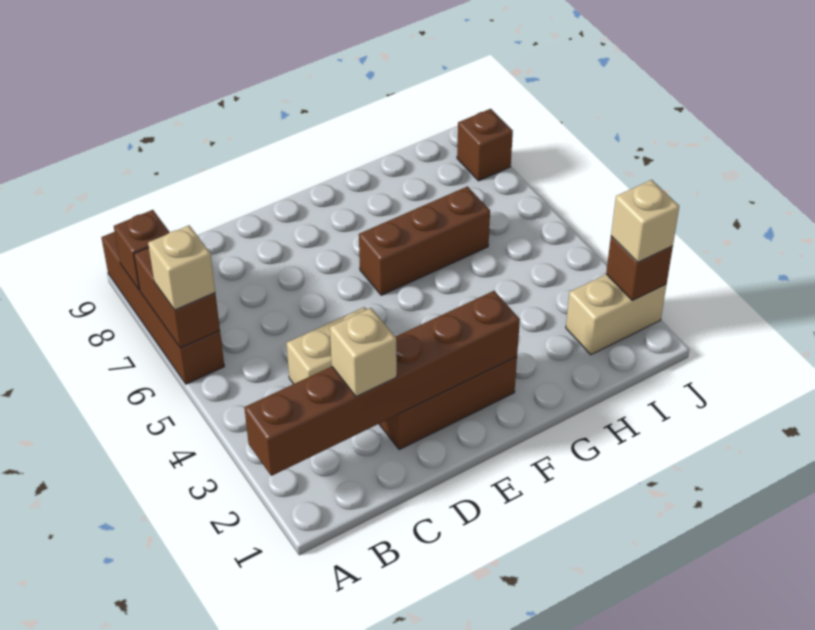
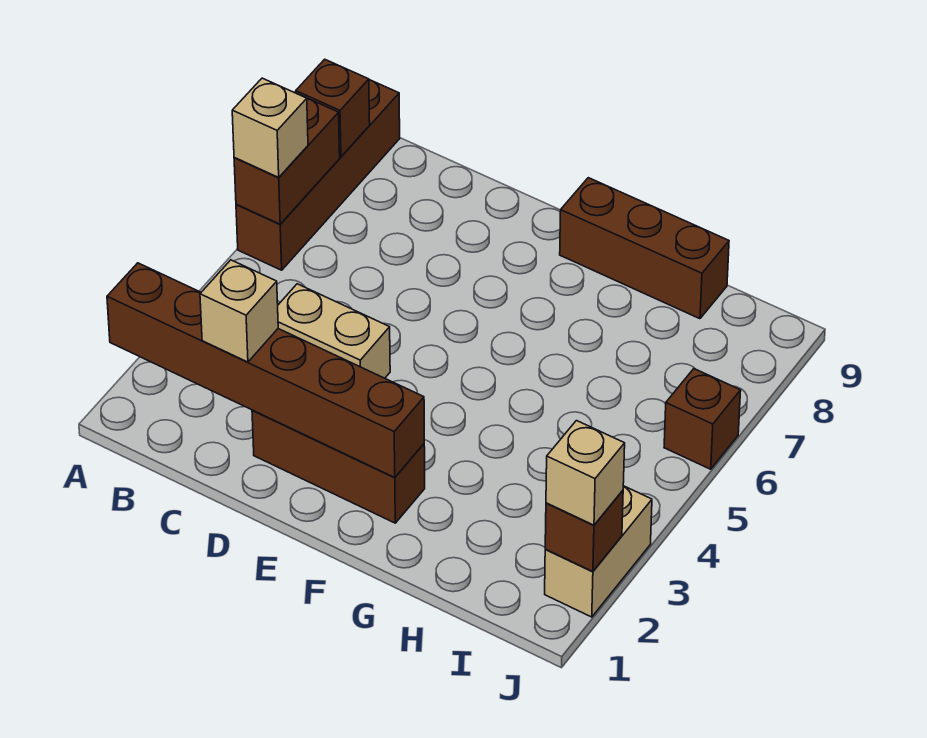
brown 1x3 brick [359,186,490,295] -> brown 1x3 brick moved to [560,178,729,319]
tan 1x2 brick [566,274,666,355] -> tan 1x2 brick turned to [545,486,652,617]
brown 1x1 brick [457,109,513,181] -> brown 1x1 brick moved to [664,369,741,469]

